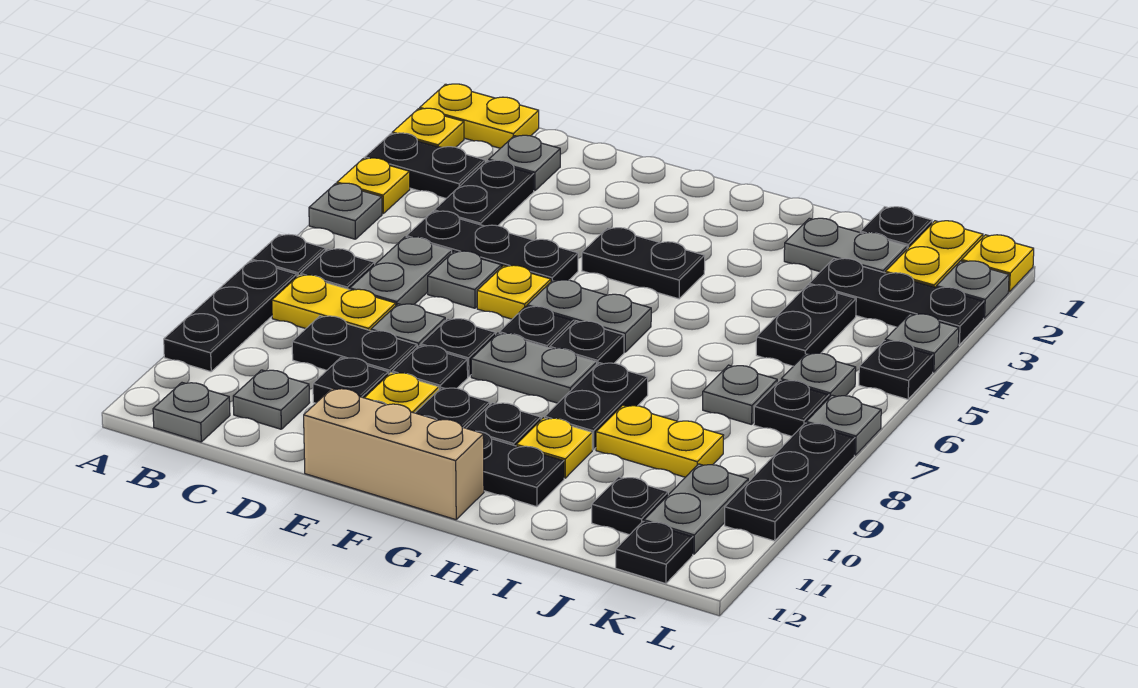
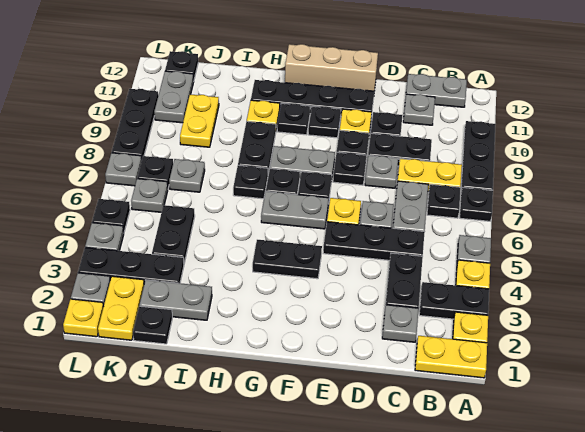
grey 1x1 plate [153,383,230,442] -> grey 1x2 plate [406,74,467,107]
yellow 1x2 plate [596,405,724,477] -> yellow 1x2 plate turned to [180,94,219,147]
black 1x1 plate [592,477,668,535] -> black 1x1 plate moved to [233,165,268,199]

